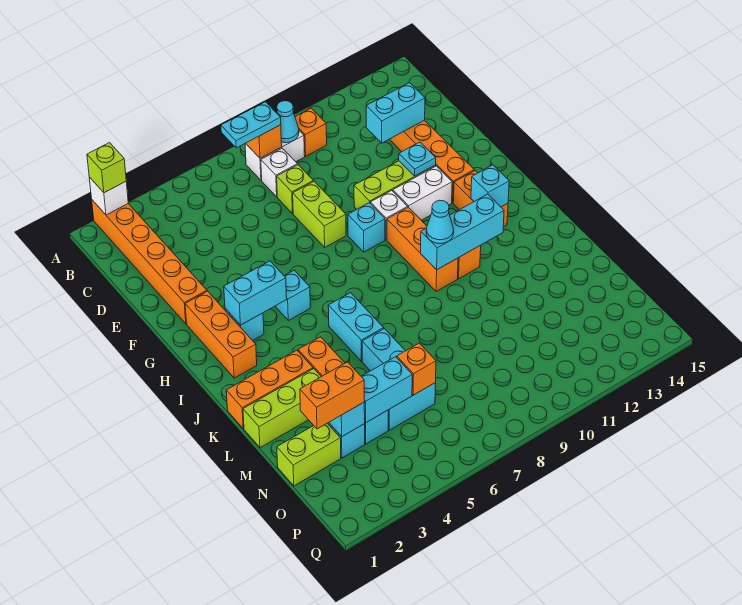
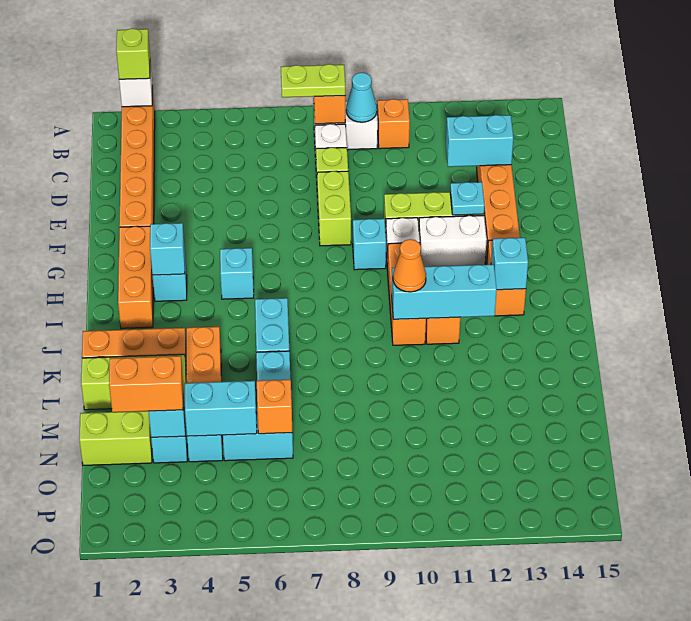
cyan 1x2 plate [221,102,281,148] -> lime 1x2 plate [281,64,345,97]
cyan 1x2 brick [224,261,287,325] -> cyan 1x1 brick [150,223,185,275]
cyan 1x1 cone [426,200,454,244] -> orange 1x1 cone [393,239,426,292]

